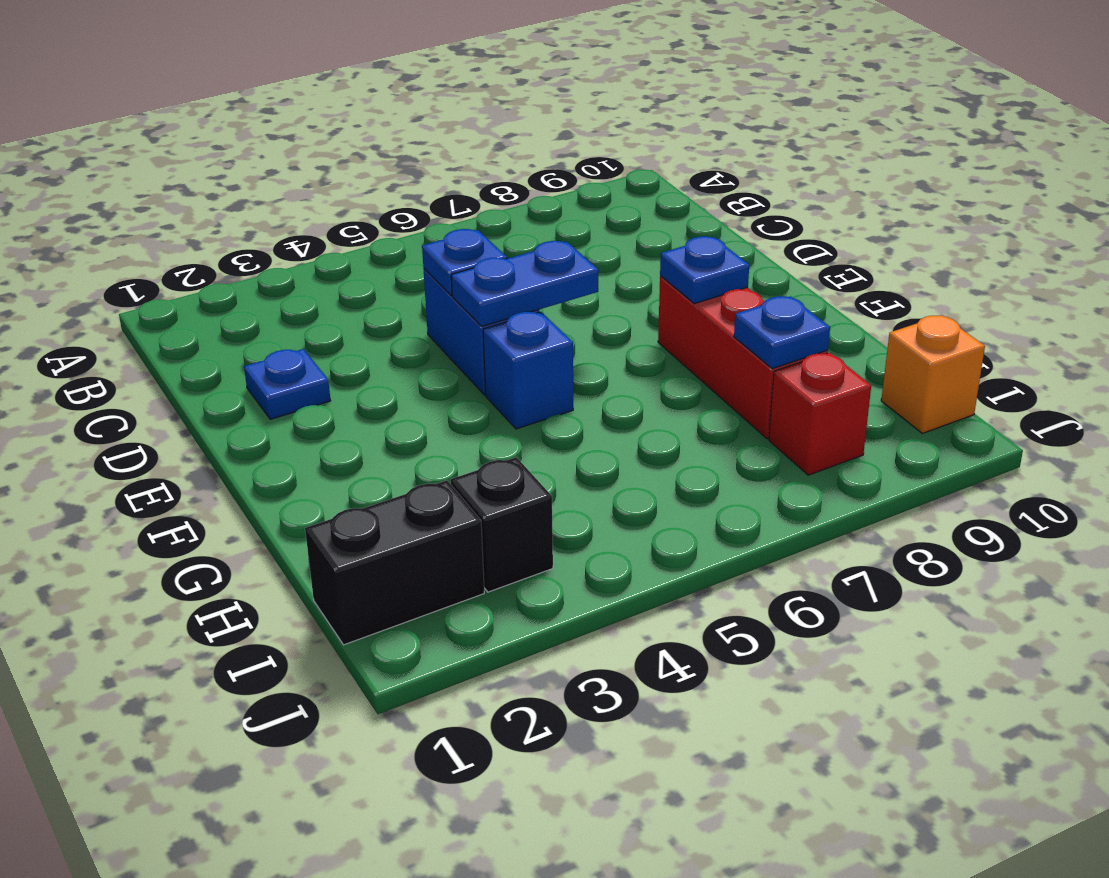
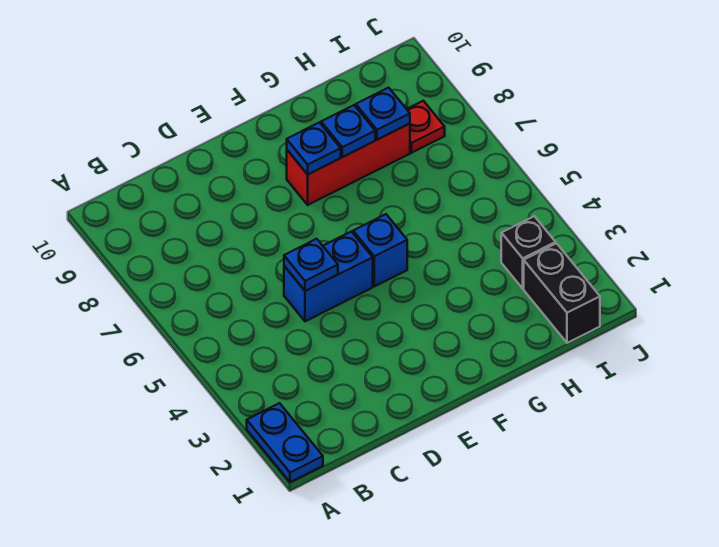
blue 1x1 plate [244,349,330,419] -> blue 1x1 plate moved to [321,105,375,157]
blue 1x2 plate [451,241,599,326] -> blue 1x2 plate moved to [247,403,323,482]
red 1x1 brick [769,353,871,475] -> red 1x1 plate [407,101,445,153]
orange 1x1 brick [881,315,985,433] -> none

